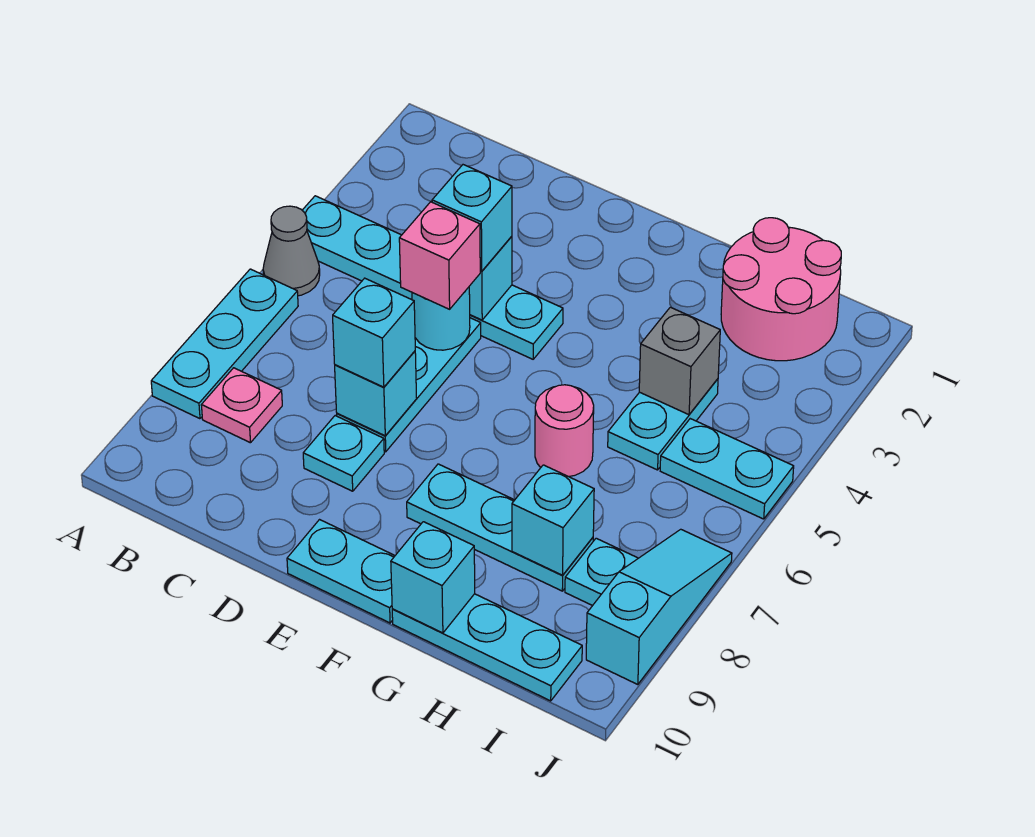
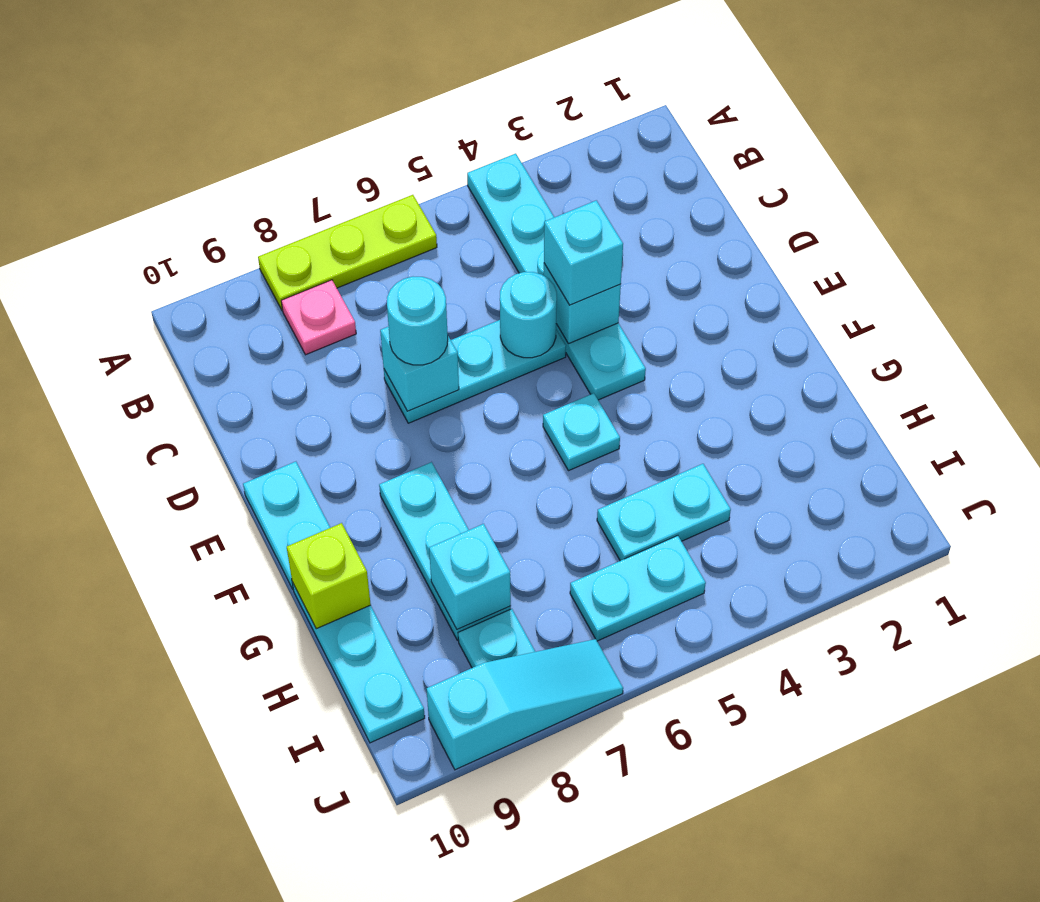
grey 1x1 cone [263,206,320,296] -> none
cyan 1x3 plate [151,269,298,419] -> lime 1x3 plate [258,195,437,310]
pink 1x1 brick [399,202,480,309] -> none
cyan 1x1 brick [333,278,415,387] -> cyan 1x1 round brick [387,277,448,365]
cyan 1x1 plate [303,416,384,491] -> cyan 1x1 plate moved to [543,393,620,471]
pink 1x1 round brick [535,385,594,477] -> none
cyan 1x1 brick [391,522,475,633] -> lime 1x1 brick [287,523,371,629]
pink 2x2 round brick [721,218,841,361] -> none
grey 1x1 brick [639,307,720,415] -> none
cyan 1x2 plate [660,419,794,519] -> cyan 1x2 plate turned to [570,536,706,641]

